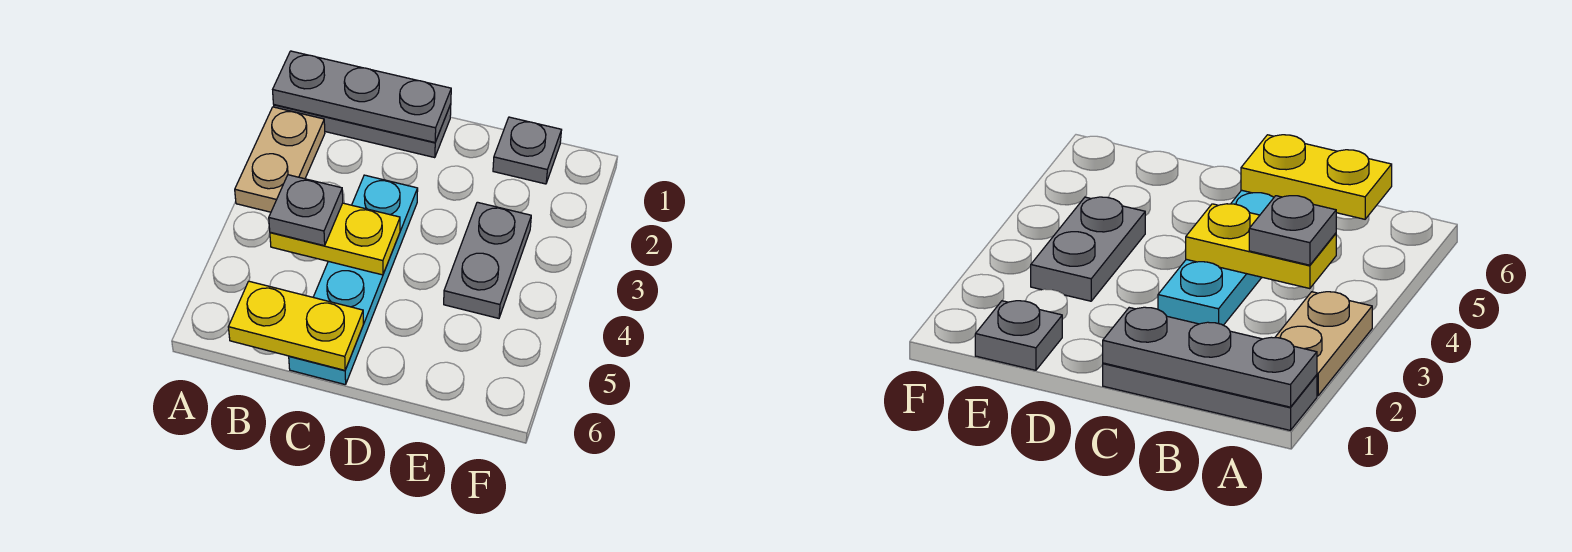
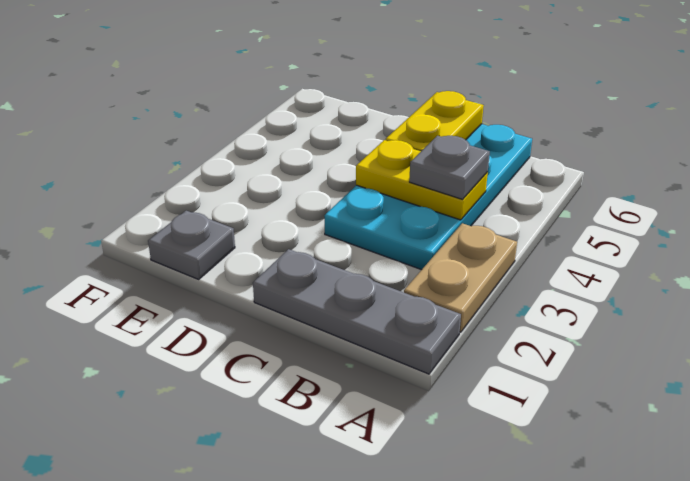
grey 1x3 plate [273,51,451,142] -> none
yellow 1x2 plate [228,281,363,370] -> yellow 1x2 plate turned to [386,91,484,151]
cyan 1x4 plate [289,175,418,385] -> cyan 2x4 plate [324,124,532,270]
grey 1x2 plate [444,202,531,318] -> none

